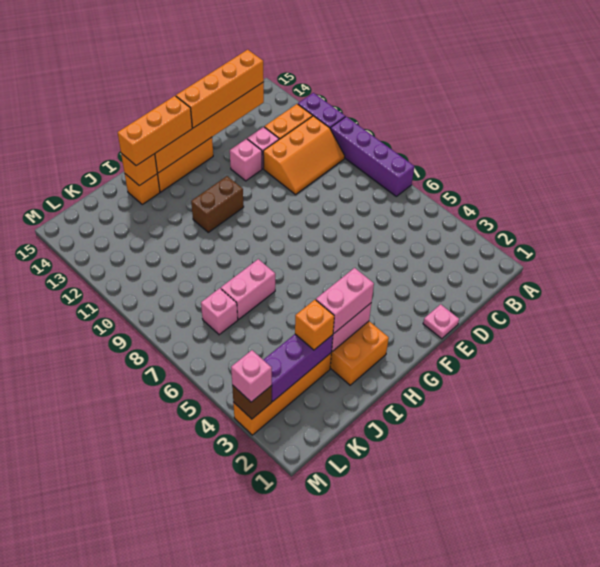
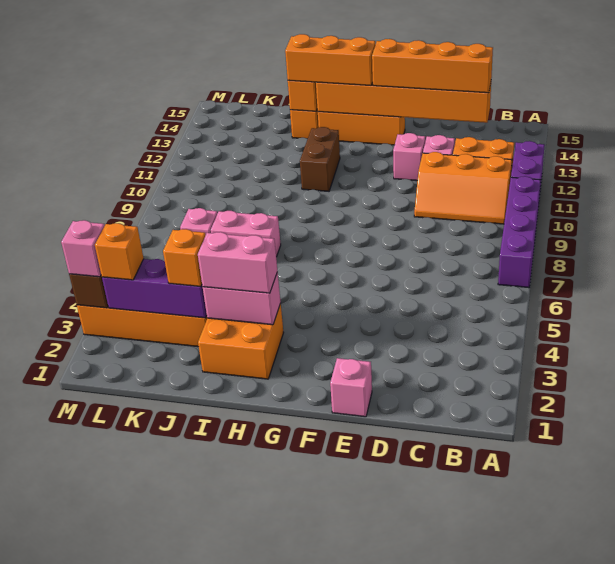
pink 1x1 plate [423,304,459,339] -> pink 1x1 brick [330,358,372,417]
brown 1x2 brick [191,176,244,232] -> brown 1x2 brick turned to [300,127,340,191]
none -> orange 1x1 brick [95,223,144,280]

